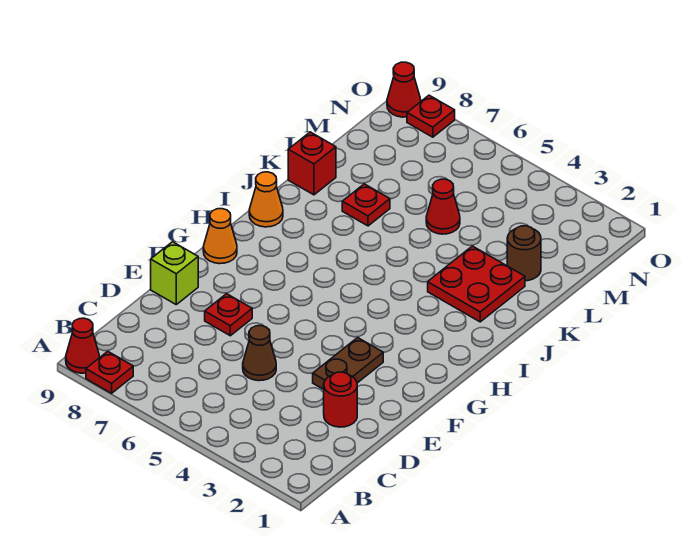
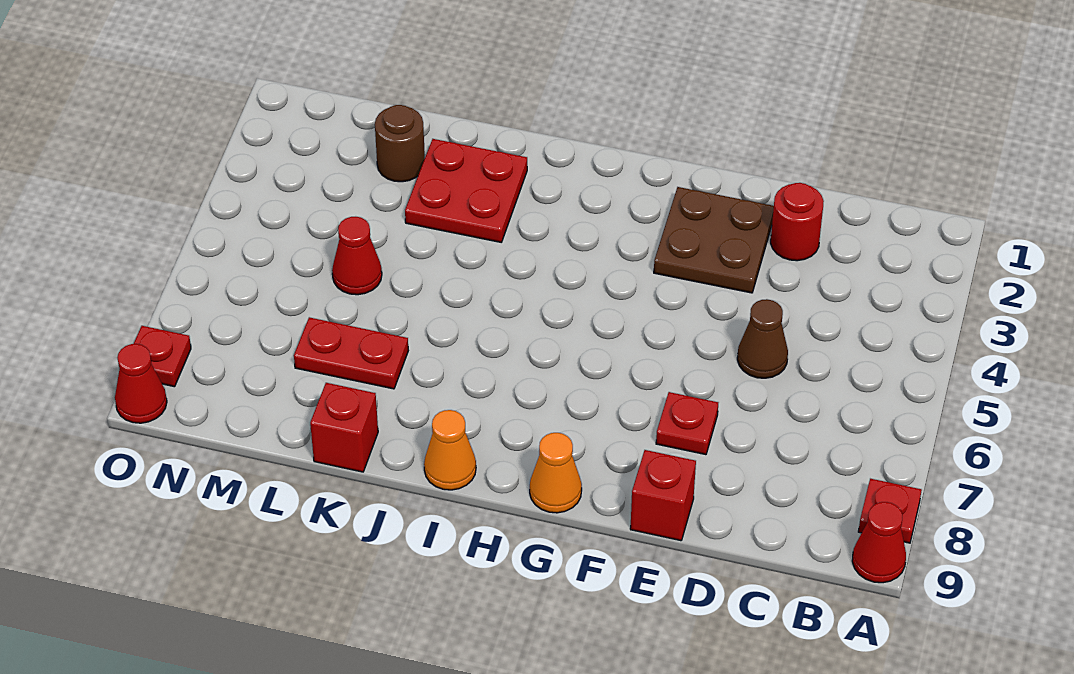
brown 1x2 plate [313,338,383,389] -> brown 2x2 plate [654,187,774,293]
lime 1x1 brick [151,242,198,304] -> red 1x1 brick [630,450,696,541]
red 1x1 plate [342,184,390,226] -> red 1x2 plate [294,317,408,389]

